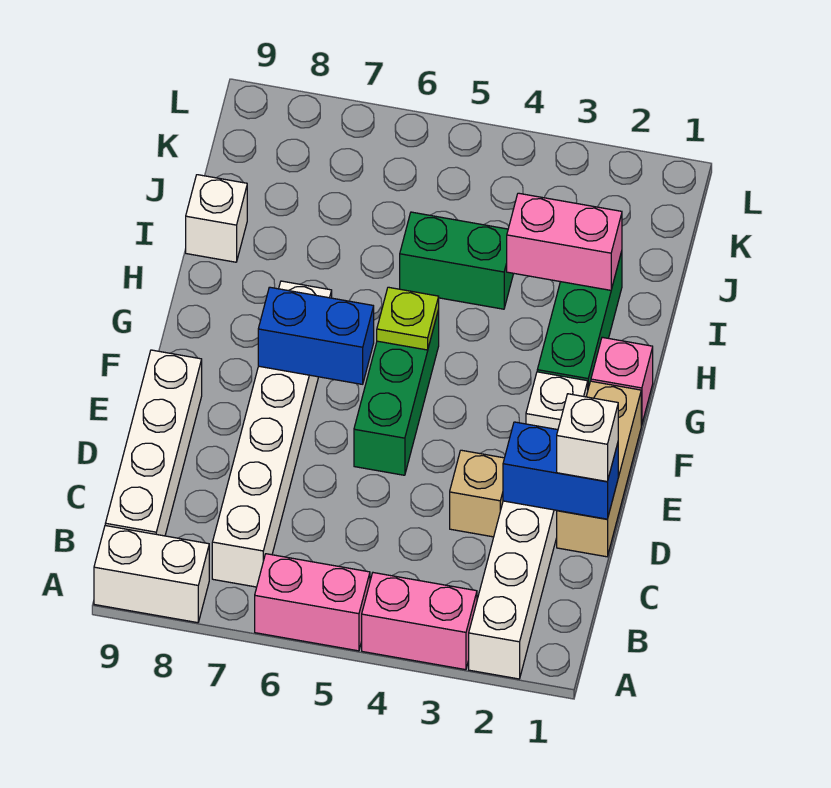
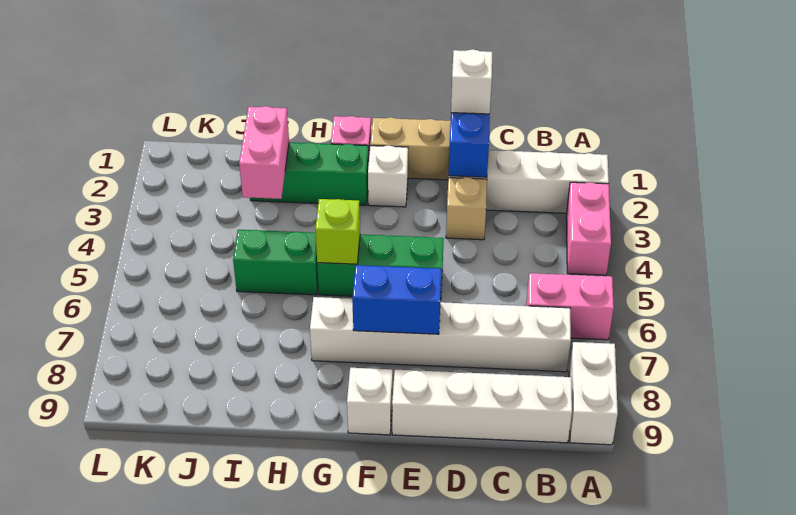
pink 1x2 brick [255,554,370,651] -> pink 1x2 brick turned to [526,273,614,340]
blue 1x2 brick [258,287,374,384] -> blue 1x2 brick turned to [352,265,441,334]
lime 1x1 plate [377,287,439,350] -> lime 1x1 brick [315,199,360,264]
green 1x2 brick [400,212,514,309] -> green 1x2 brick turned to [233,230,318,295]
white 1x1 brick [186,175,247,262] -> white 1x1 brick moved to [347,368,393,435]

